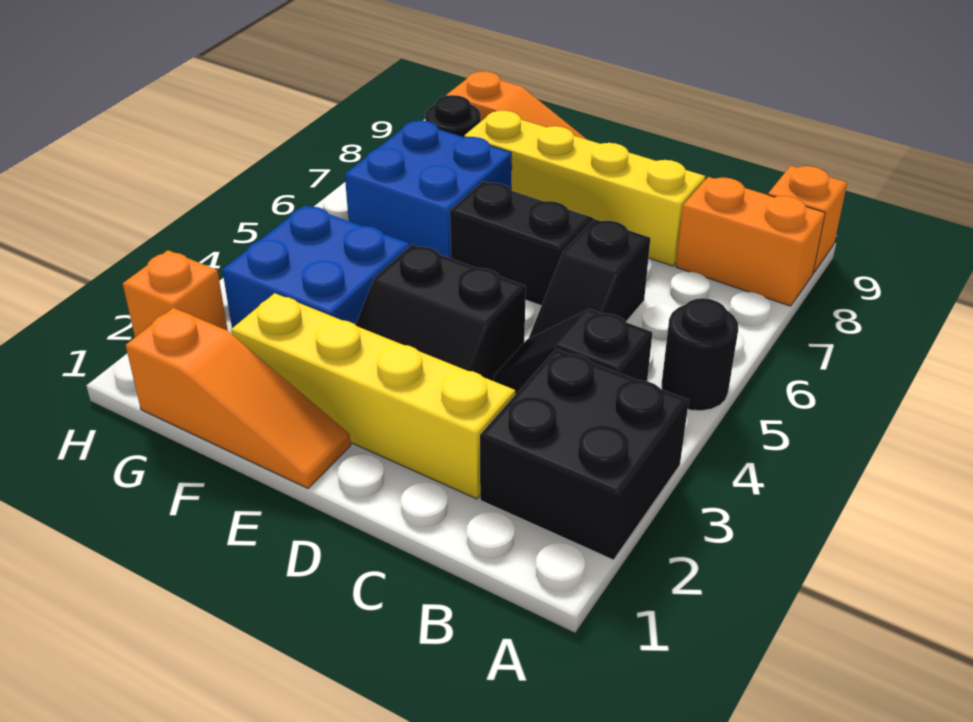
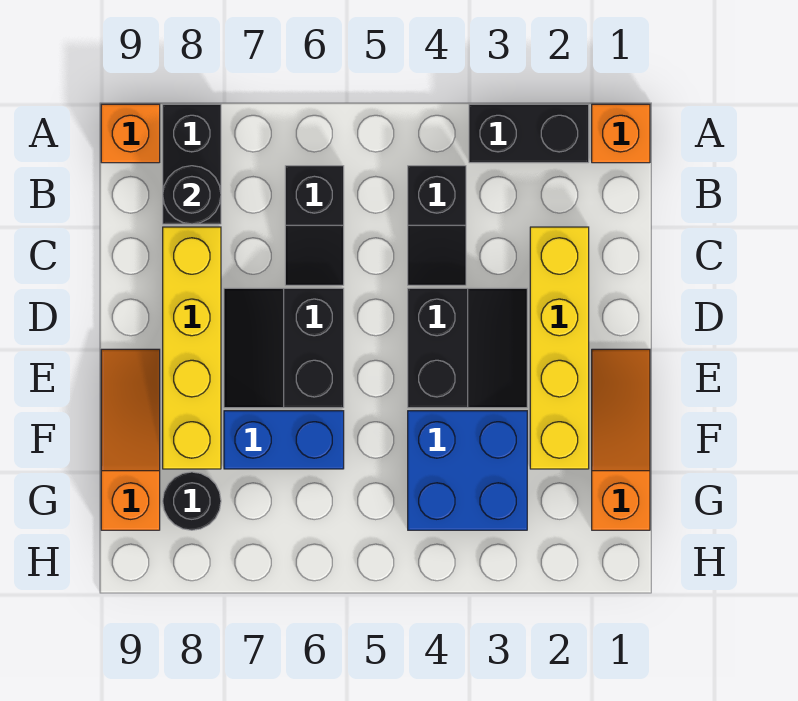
black 2x2 brick [480,349,689,560] -> black 1x2 brick [469,104,589,163]
black 1x1 round brick [662,298,738,411] -> black 1x1 round brick moved to [163,166,221,224]
orange 1x2 brick [676,177,825,306] -> black 1x2 brick [163,104,221,224]
black 1x2 slope [529,219,650,338] -> black 1x2 slope turned to [285,166,344,285]
blue 2x2 brick [345,121,512,258] -> blue 1x2 brick [224,411,344,469]
orange 1x1 brick [123,250,228,337] -> orange 1x1 brick moved to [592,104,650,163]

